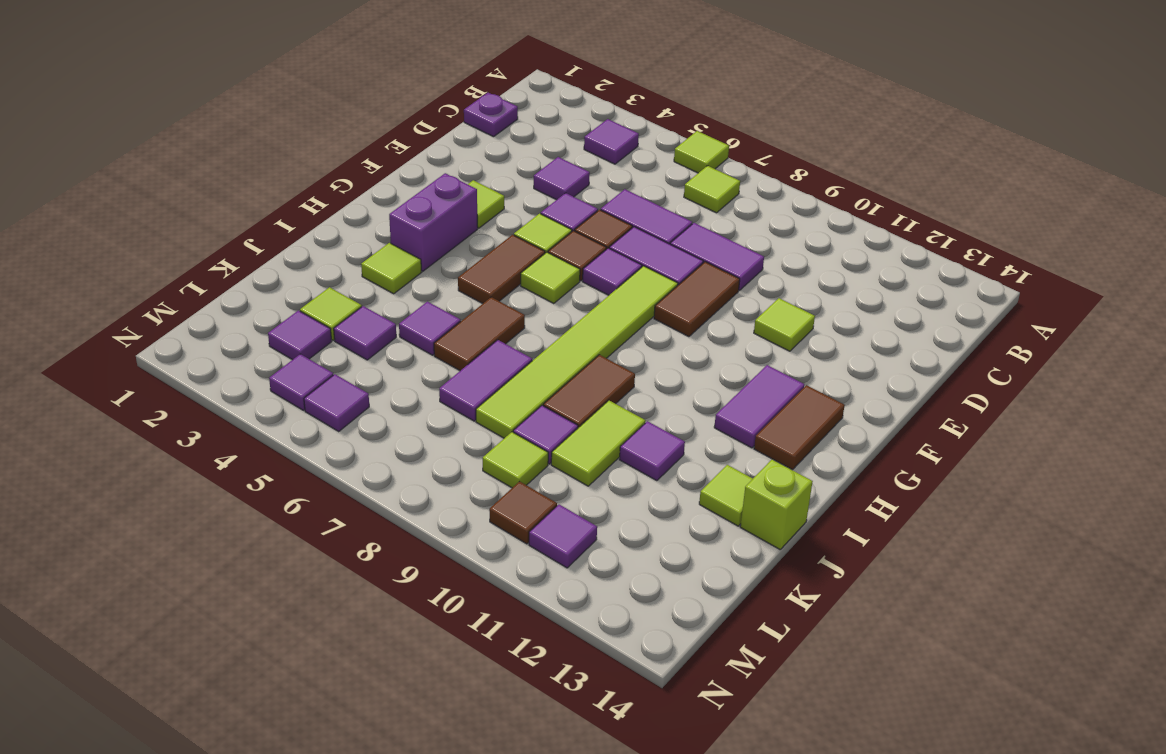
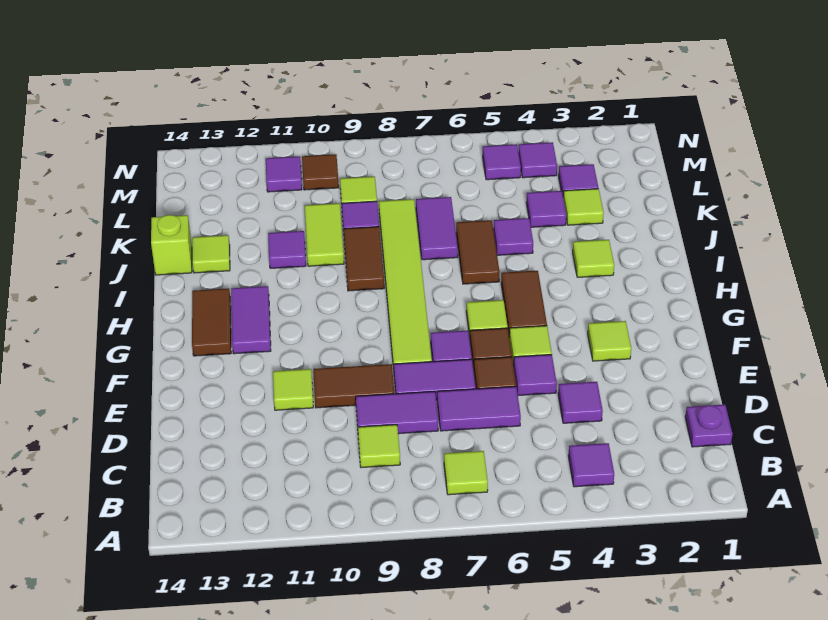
lime 1x1 tile [674,131,729,173] -> lime 1x1 tile moved to [358,425,400,468]
brown 1x2 tile [654,262,740,337] -> brown 1x2 tile turned to [313,364,394,408]
purple 1x2 brick [389,173,478,271] -> none

